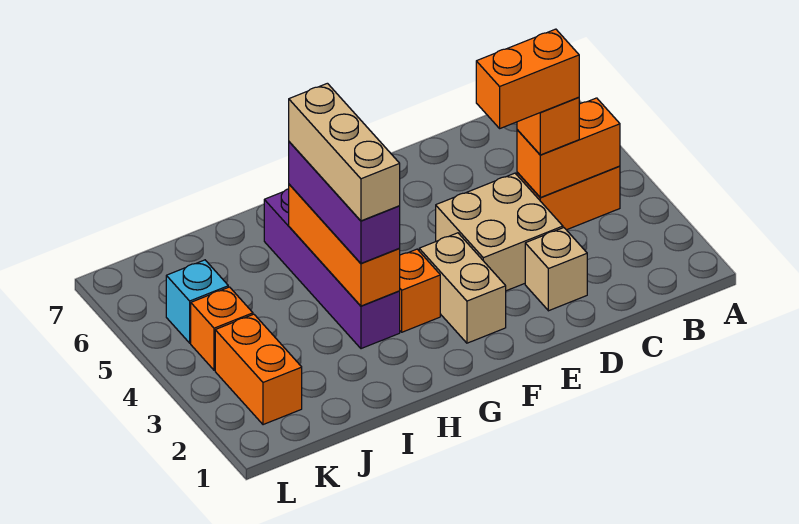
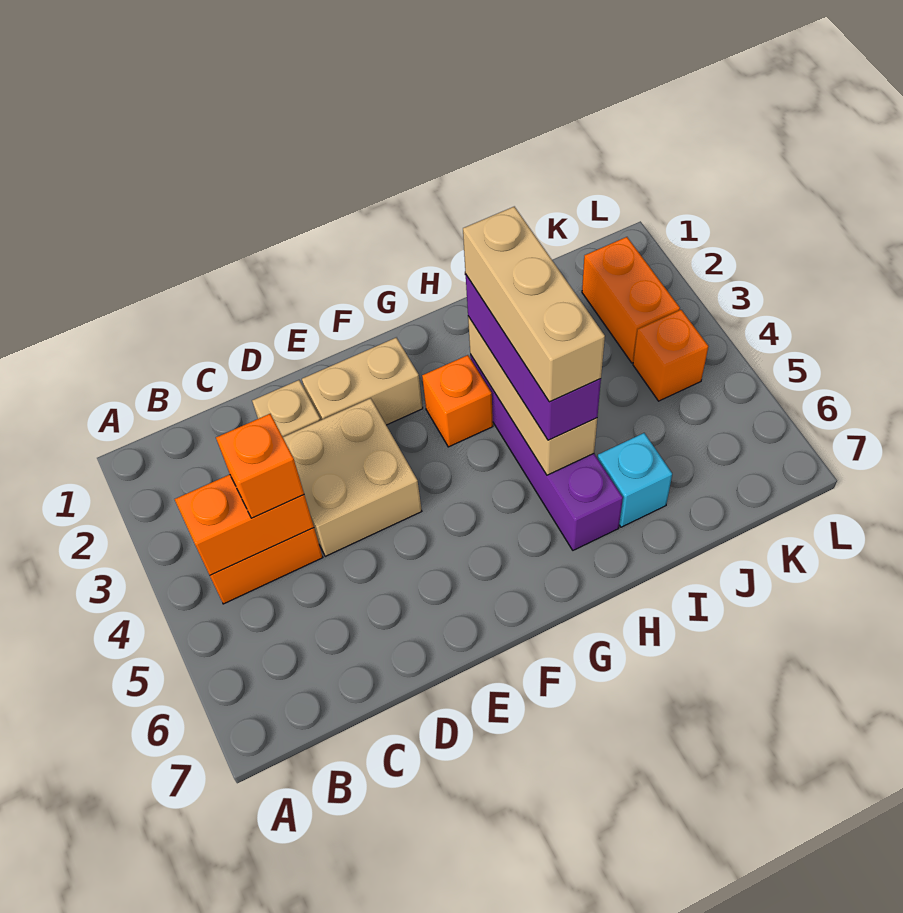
orange 1x2 brick [476,29,579,128] -> none
tan 1x2 brick [419,233,506,343] -> tan 1x2 brick turned to [302,338,423,425]
orange 1x3 brick [289,184,400,306] -> tan 1x3 brick [468,316,597,475]
cyan 1x1 brick [166,260,228,343] -> cyan 1x1 brick moved to [597,433,672,527]

